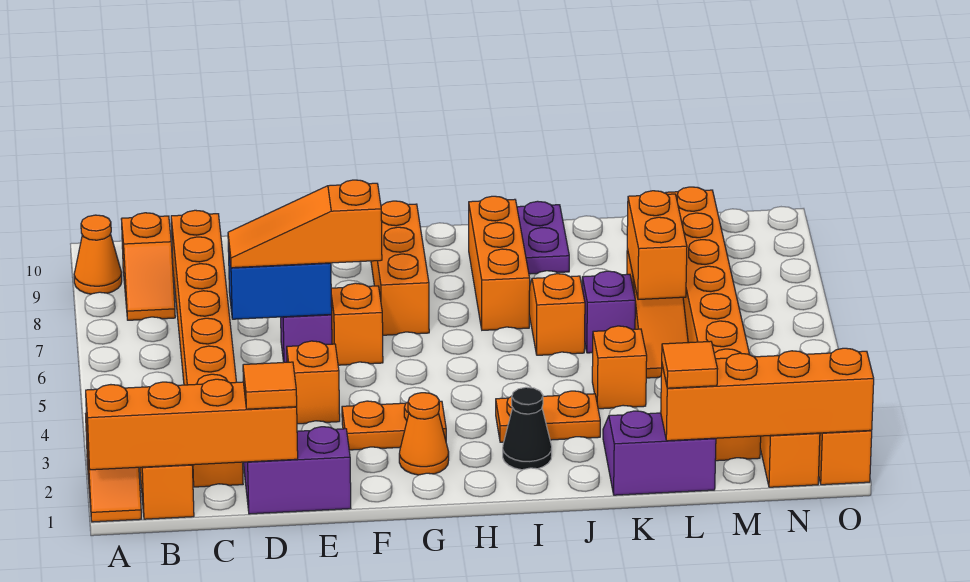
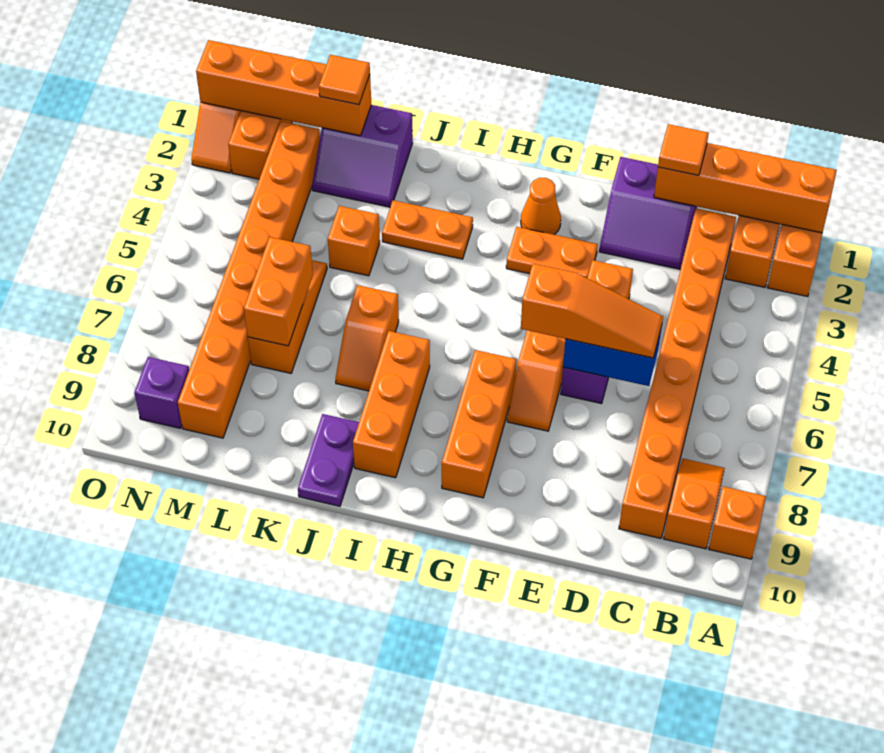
orange 1x1 cone [74,215,122,294] -> orange 1x1 brick [709,487,766,559]
black 1x1 cone [503,387,552,470] -> none
purple 1x1 brick [582,271,635,353] -> purple 1x1 brick moved to [134,357,189,428]

